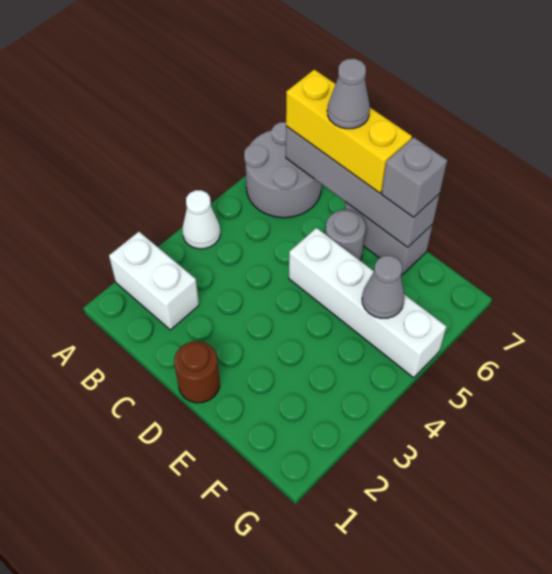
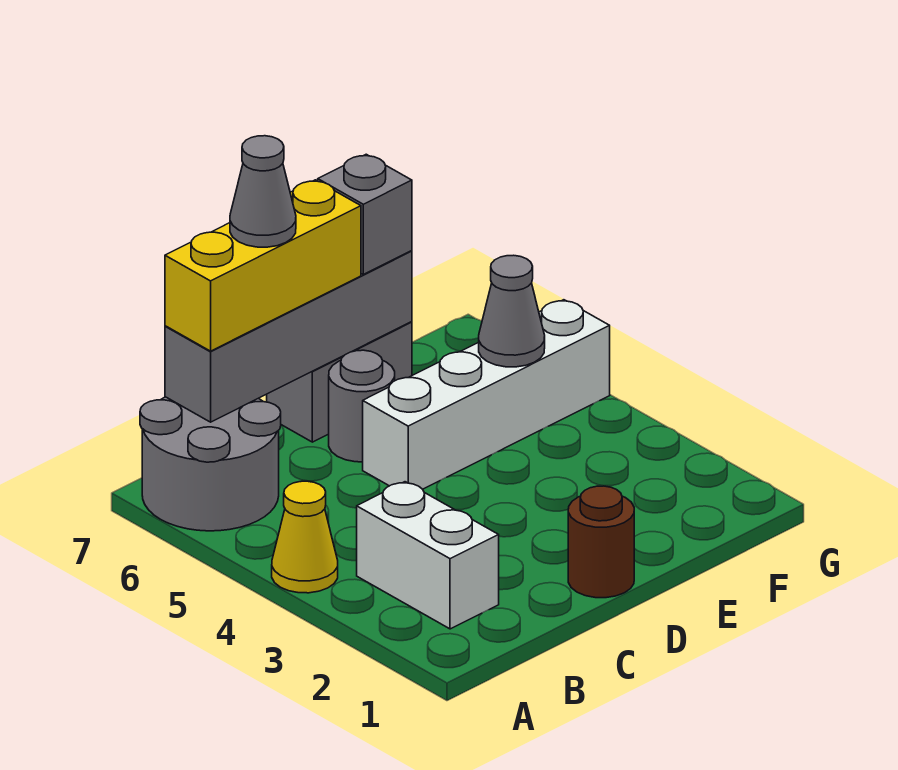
white 1x2 brick [109,232,199,330] -> white 1x2 brick turned to [357,482,499,629]
white 1x1 cone [182,190,220,249] -> yellow 1x1 cone [272,481,338,593]

